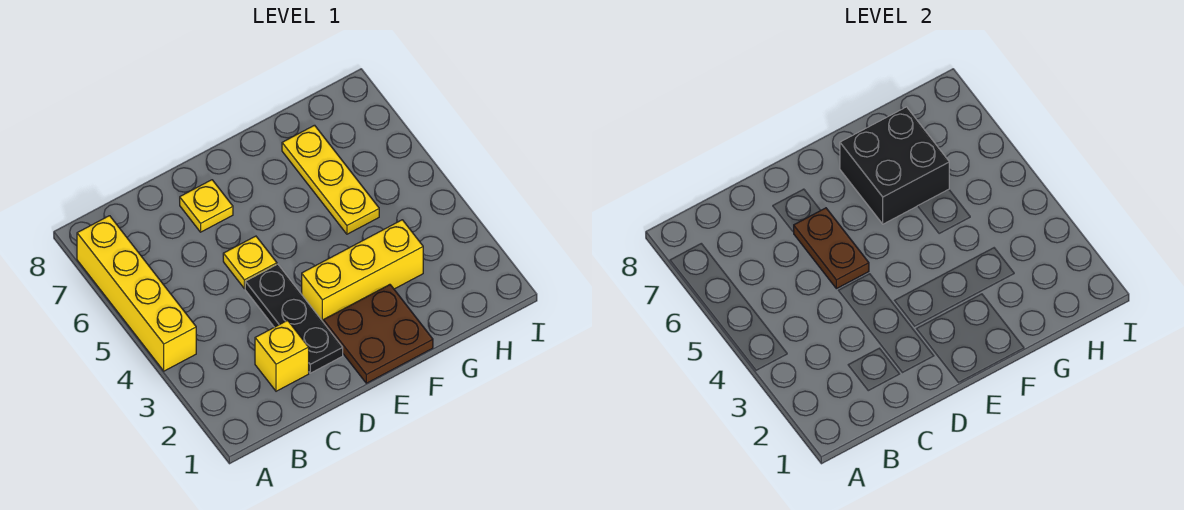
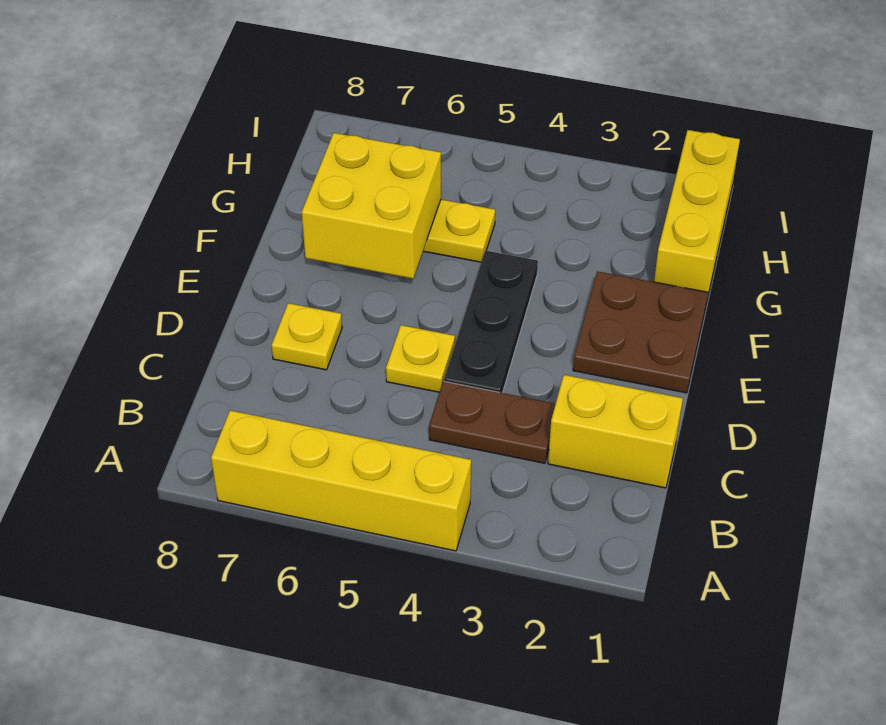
yellow 1x1 brick [255,320,309,391] -> yellow 1x2 brick [548,375,683,488]
black 1x3 plate [245,264,343,373] -> black 1x3 plate turned to [444,251,538,393]
brown 1x2 plate [794,208,869,289] -> brown 1x2 plate moved to [429,381,555,463]
yellow 1x3 brick [302,220,423,321] -> yellow 1x3 brick moved to [654,130,740,299]
black 2x2 brick [840,107,949,224] -> yellow 2x2 brick [302,133,441,279]

